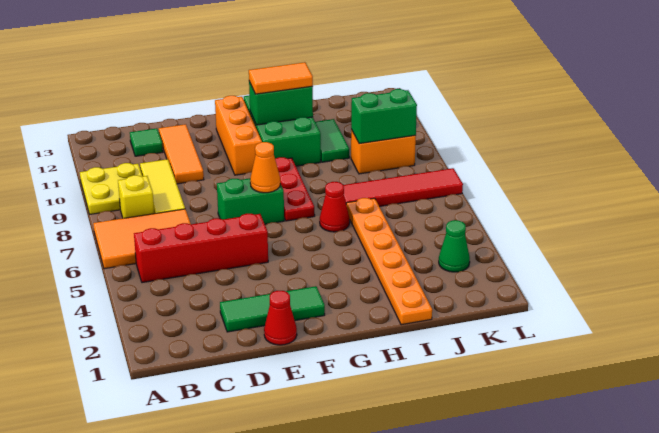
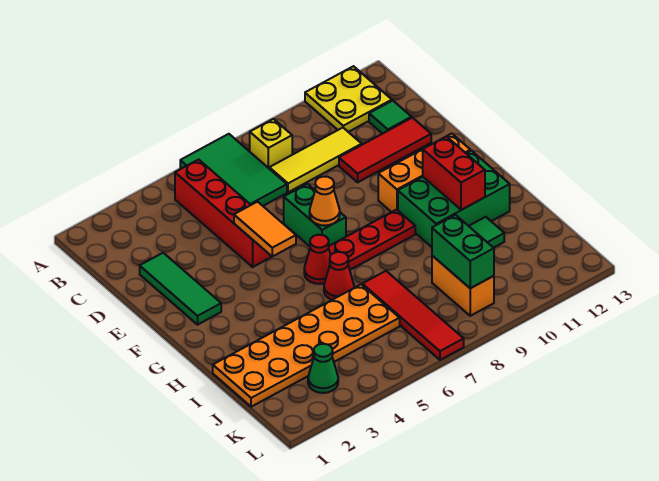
orange 2x3 tile [93,209,191,269] -> green 2x3 tile [180,134,287,206]
yellow 2x2 plate [80,163,142,214] -> yellow 2x2 plate moved to [305,66,392,132]
orange 1x3 tile [159,124,204,184] -> red 1x3 tile [339,118,431,182]
red 1x1 cone [264,291,297,345] -> red 1x1 cone moved to [304,235,331,284]
green 1x2 brick [249,81,313,125] -> red 1x2 brick [423,136,485,210]
orange 1x2 tile [249,62,313,94] -> orange 1x2 tile moved to [234,202,296,256]
orange 1x6 plate [346,198,432,325] -> orange 2x6 plate [213,285,400,407]

